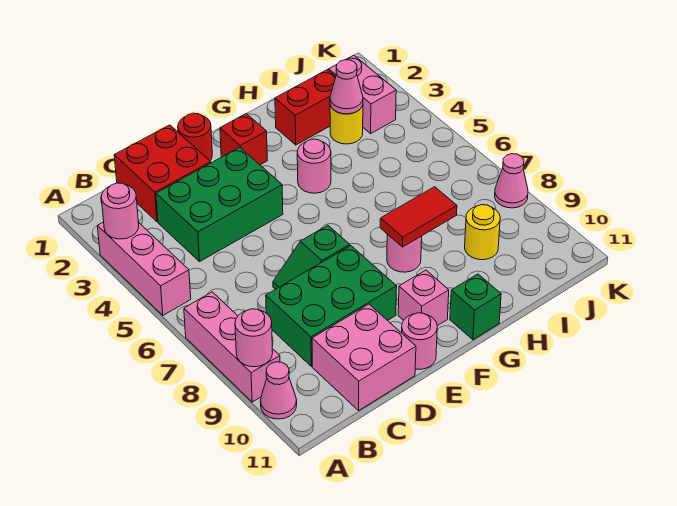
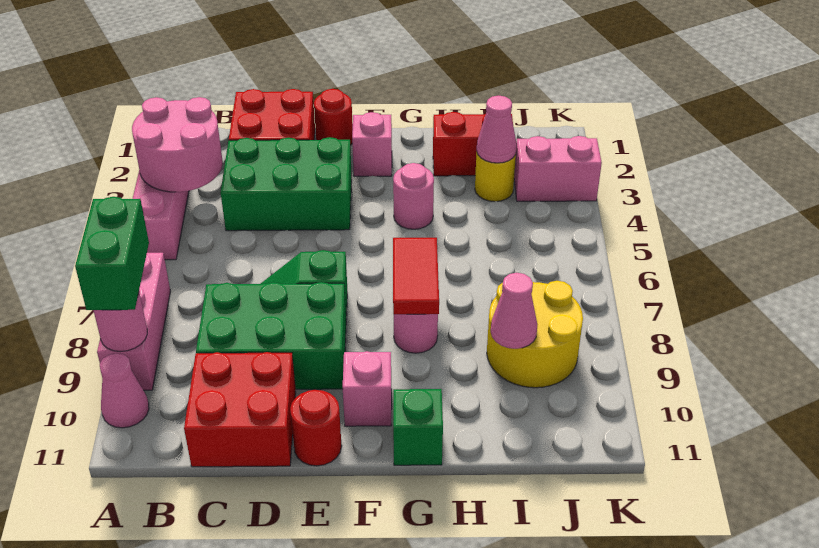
pink 1x1 round brick [101,183,139,239] -> pink 2x2 round brick [132,97,223,192]
none -> green 1x2 brick [75,197,149,310]
pink 2x2 brick [312,304,416,411] -> red 2x2 brick [184,352,296,467]
pink 1x1 round brick [402,313,437,369] -> red 1x1 round brick [290,390,342,466]
red 1x1 brick [220,114,267,165] -> pink 1x1 brick [352,112,392,176]
red 1x2 tile [380,187,457,247] -> red 1x2 tile turned to [393,238,439,314]
yellow 1x1 round brick [465,205,500,260] -> yellow 2x2 round brick [487,281,583,388]
pink 1x2 brick [329,55,396,133] -> pink 1x2 brick turned to [514,136,602,201]
pink 1x1 cone [495,154,528,208] -> pink 1x1 cone moved to [491,273,537,349]

